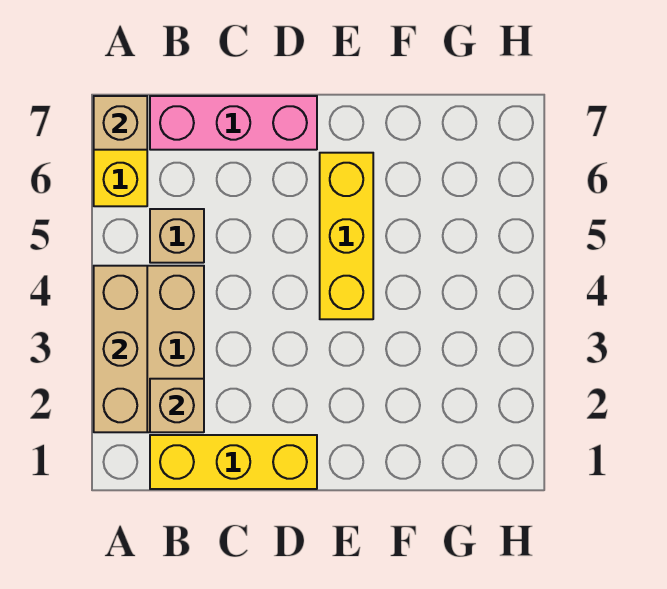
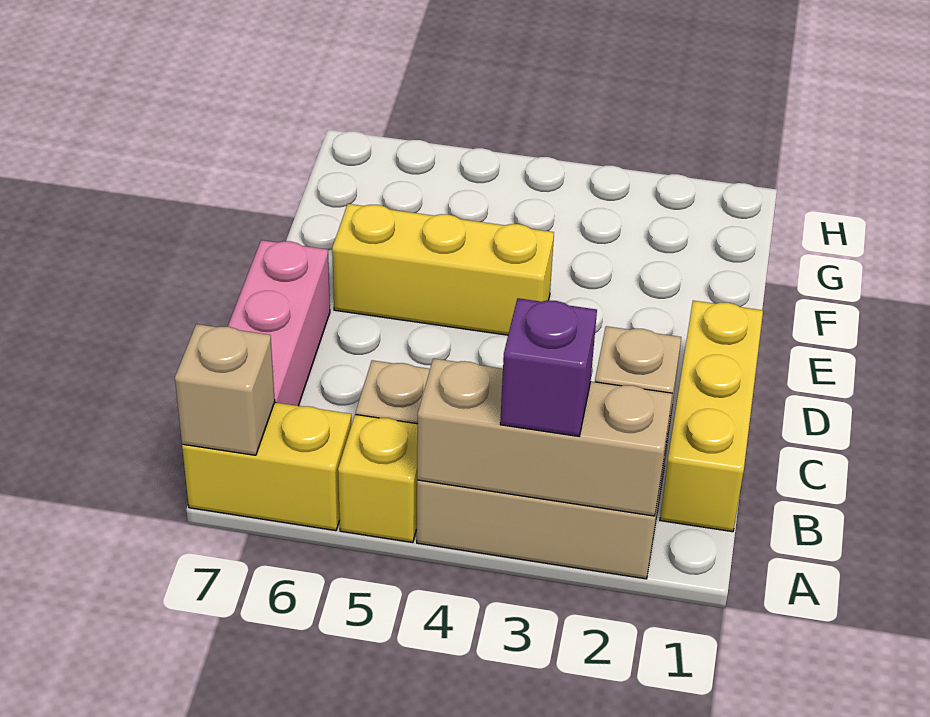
none -> purple 1x1 brick [500,298,597,436]
none -> yellow 1x1 brick [338,414,418,543]

